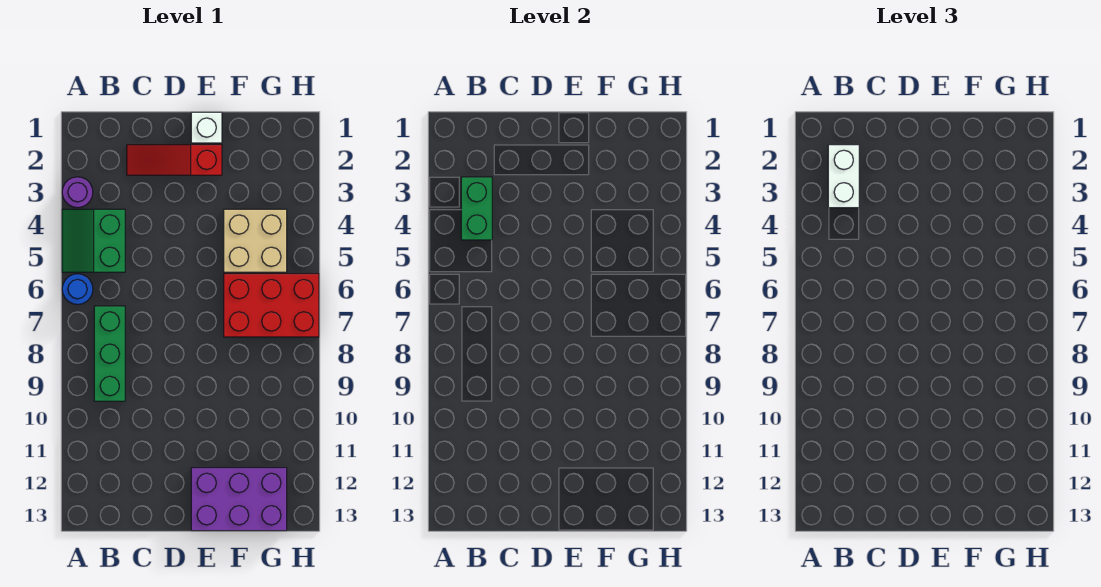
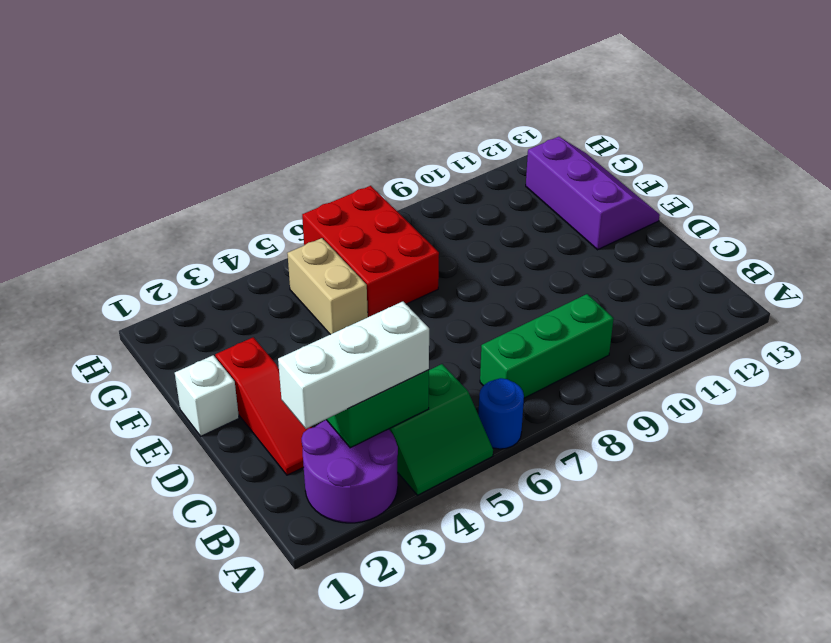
purple 1x1 round brick [62,177,93,208] -> purple 2x2 round brick [302,420,398,523]
white 1x2 brick [828,145,859,208] -> white 1x3 brick [278,302,429,429]
purple 2x3 brick [191,468,287,531] -> purple 2x3 slope [526,137,660,250]
tan 2x2 brick [224,209,287,272] -> tan 1x2 brick [287,238,368,335]

